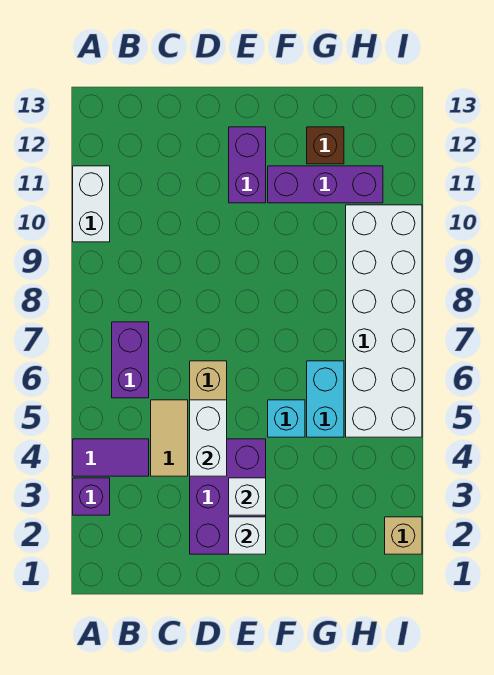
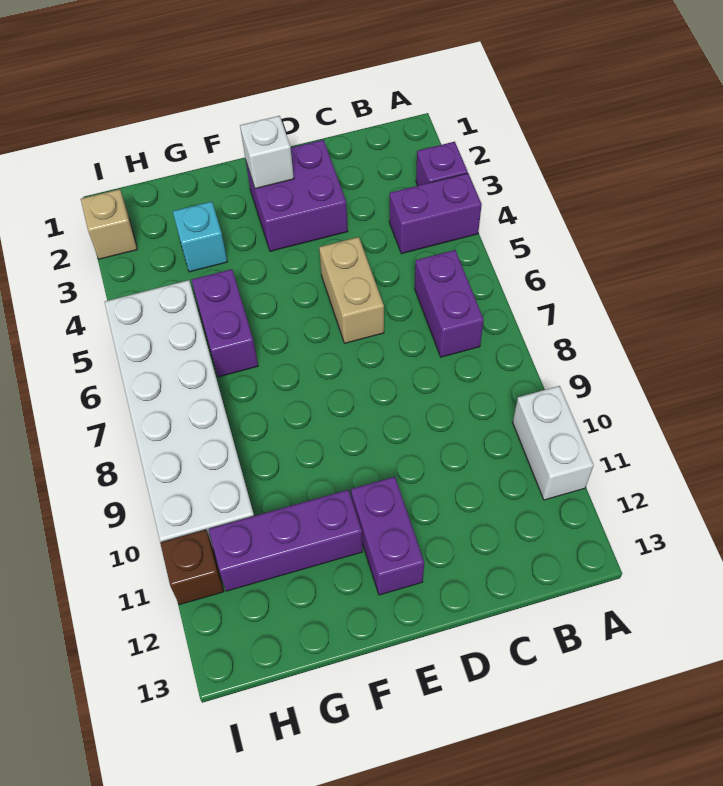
purple 1x2 tile [73,439,149,476] -> purple 1x2 brick [389,173,482,254]
tan 1x2 tile [151,400,188,476] -> none
purple 2x3 brick [190,439,266,554] -> purple 2x2 brick [246,140,348,251]
white 1x2 brick [190,400,227,476] -> none
white 1x1 brick [229,478,266,515] -> none
cyan 1x1 brick [268,400,305,437] -> cyan 1x1 brick moved to [173,201,227,272]
cyan 1x2 brick [307,361,344,437] -> purple 1x2 brick [192,269,258,377]
brown 1x1 brick [307,127,344,164] -> brown 1x1 brick moved to [160,530,224,605]

